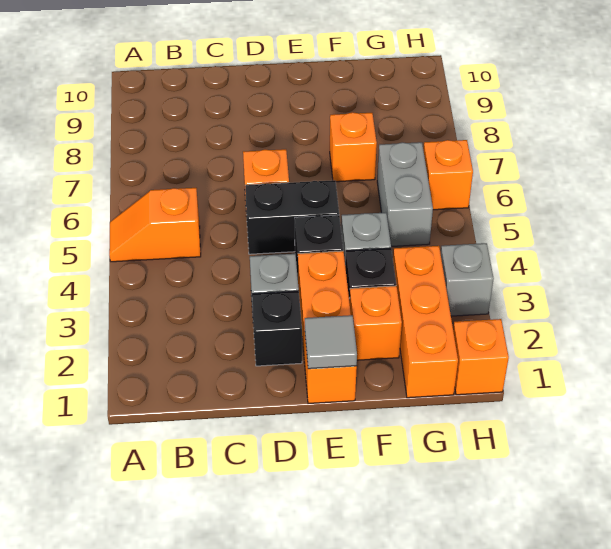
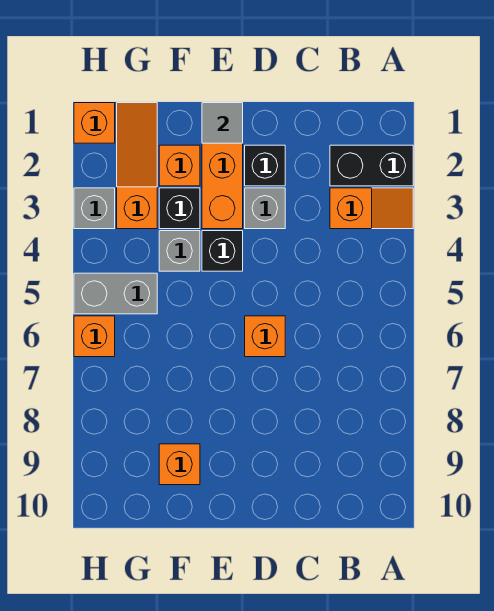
orange 1x2 slope [109,188,201,262] -> orange 1x2 slope moved to [330,188,413,229]
black 1x2 brick [245,180,339,254] -> black 1x2 brick moved to [330,145,413,186]
orange 1x1 brick [330,112,377,182] -> orange 1x1 brick moved to [159,444,200,485]
orange 1x3 brick [393,246,458,398] -> orange 1x3 slope [117,103,157,229]
grey 1x2 brick [377,142,433,246] -> grey 1x2 brick turned to [74,273,157,314]

